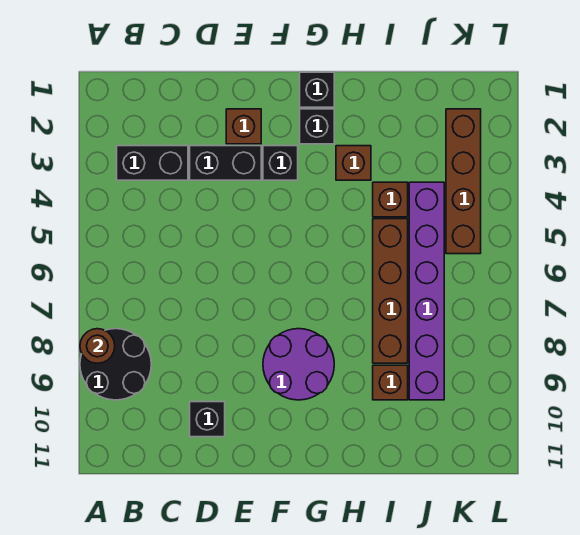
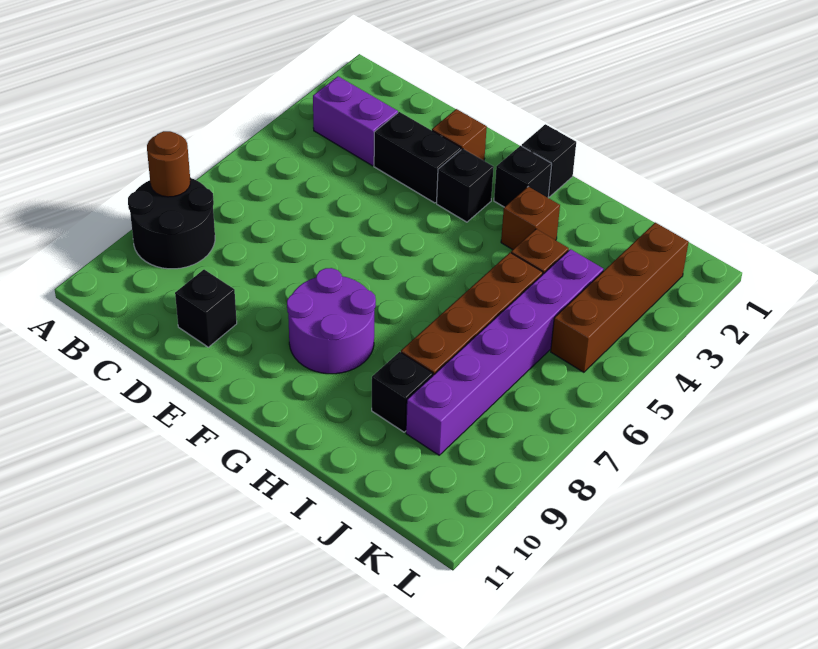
black 1x2 brick [117,146,188,180] -> purple 1x2 brick [313,76,398,166]
brown 1x1 brick [373,365,408,400] -> black 1x1 brick [372,352,433,432]

